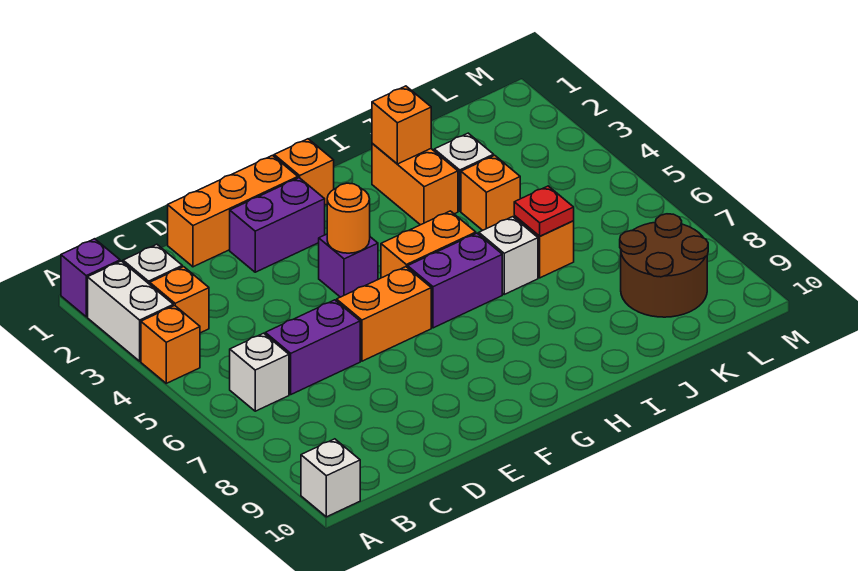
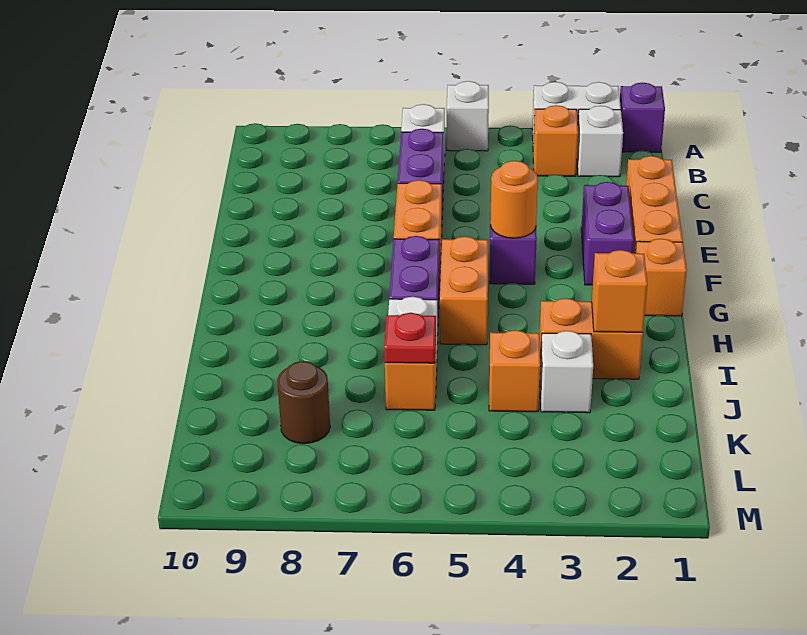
orange 1x1 brick [141,306,200,383] -> none
white 1x1 brick [301,439,360,517] -> white 1x1 brick moved to [447,81,489,151]
brown 2x2 round brick [620,214,708,317] -> brown 1x1 round brick [277,361,330,444]

